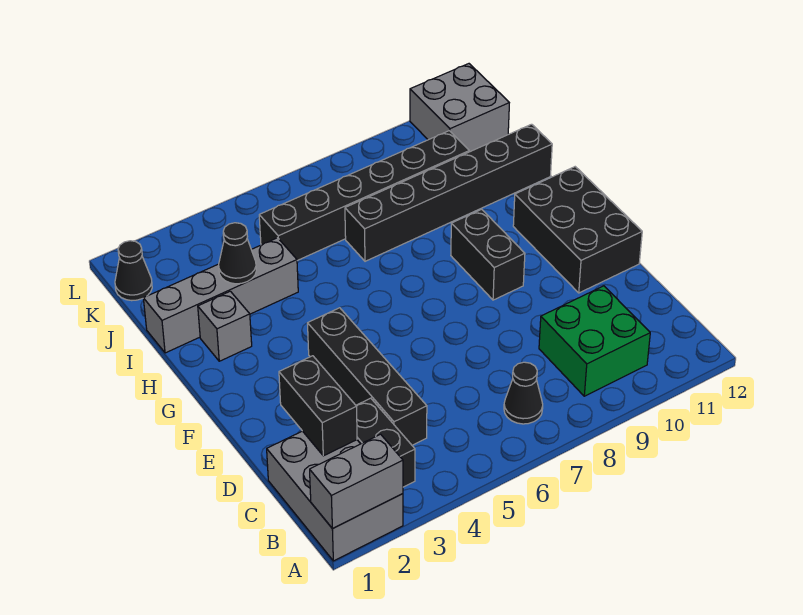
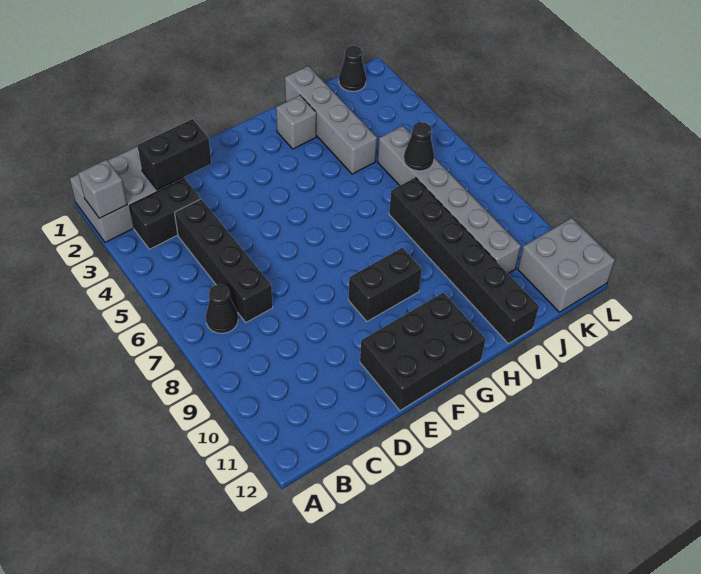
grey 1x2 brick [310,434,403,529] -> grey 1x1 brick [79,160,127,218]
green 2x2 brick [539,286,650,396] -> none
black 1x4 brick [308,308,427,445] -> black 1x4 brick turned to [175,199,273,322]
black 1x1 cone [219,223,256,284] -> black 1x1 cone moved to [404,122,434,171]
black 1x6 brick [259,131,469,261] -> grey 1x6 brick [378,126,521,273]

